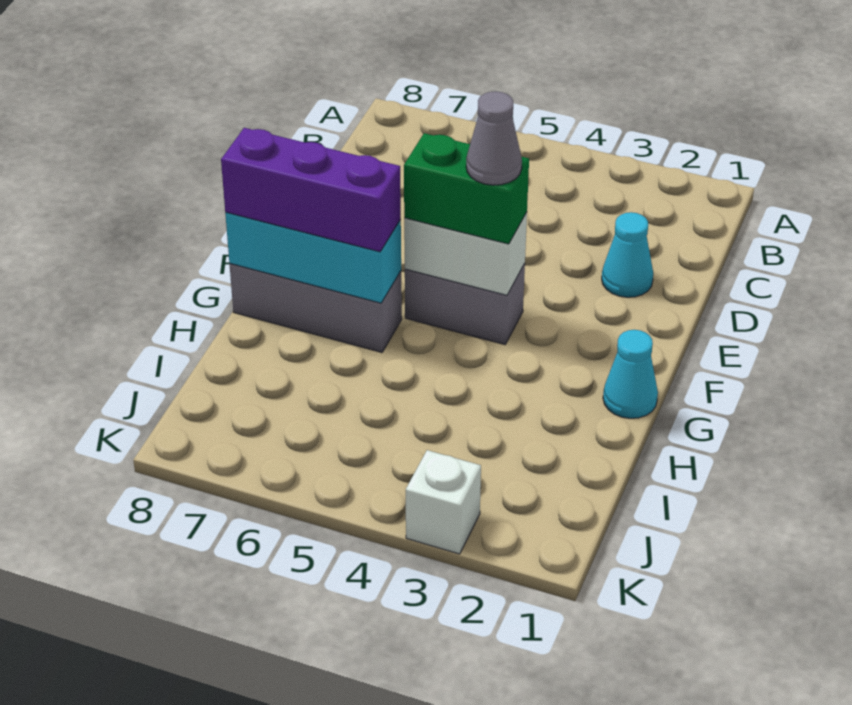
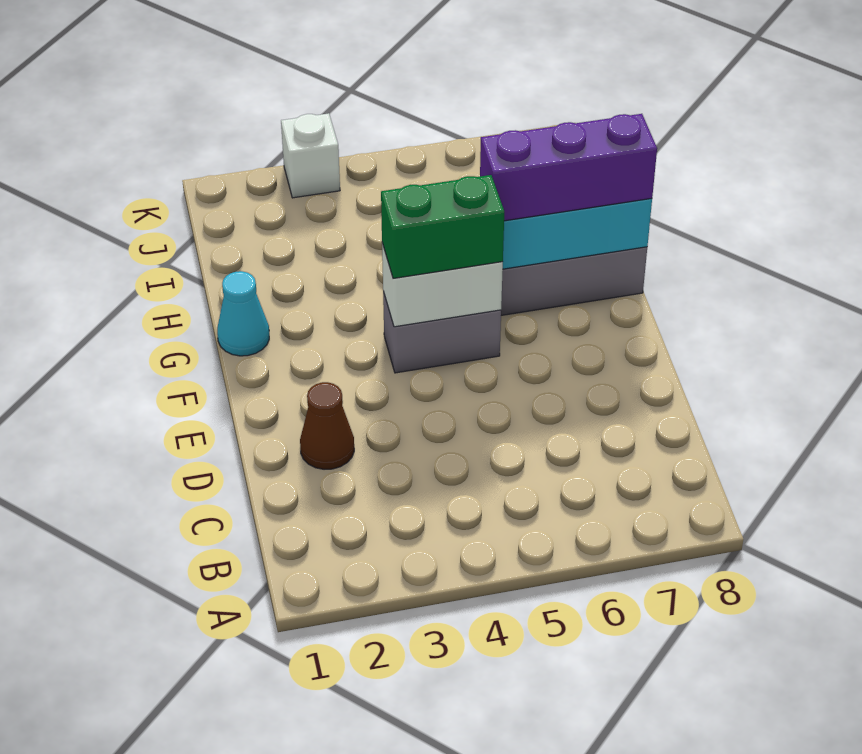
cyan 1x1 cone [602,212,653,297] -> brown 1x1 cone [300,382,354,469]
grey 1x1 cone [466,91,522,185] -> none

